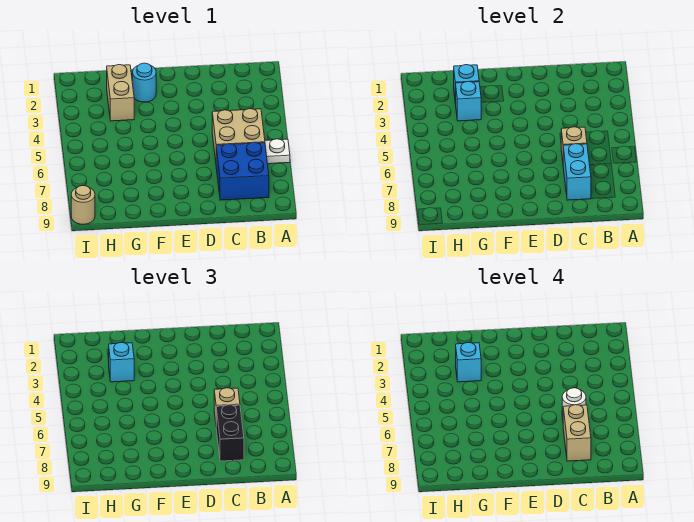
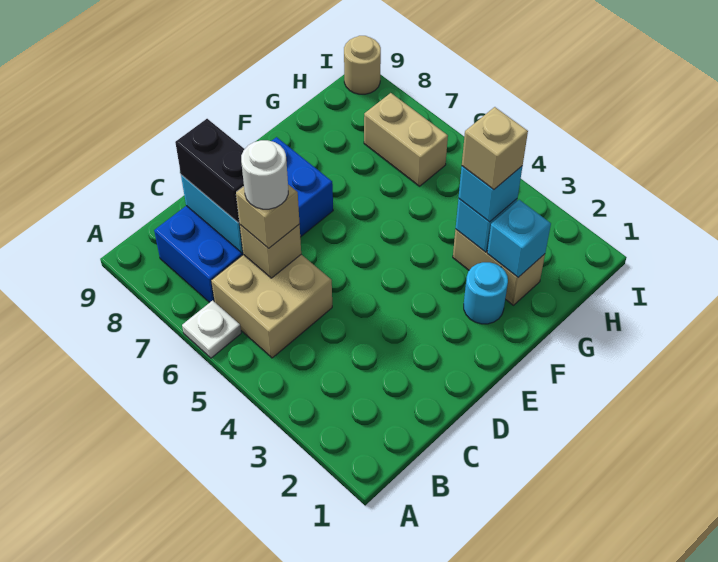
blue 2x2 brick [216,142,269,200] -> blue 2x4 brick [154,137,333,303]
tan 1x2 brick [563,405,591,461] -> tan 1x2 brick moved to [364,93,448,186]
cyan 1x1 brick [456,343,481,382] -> tan 1x1 brick [462,107,528,190]

